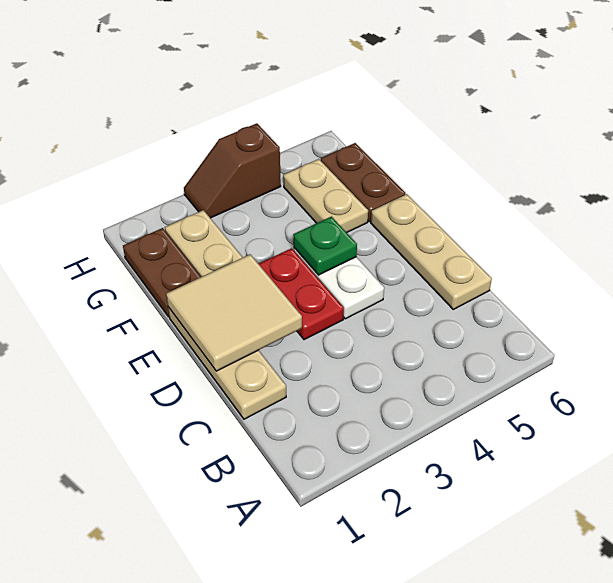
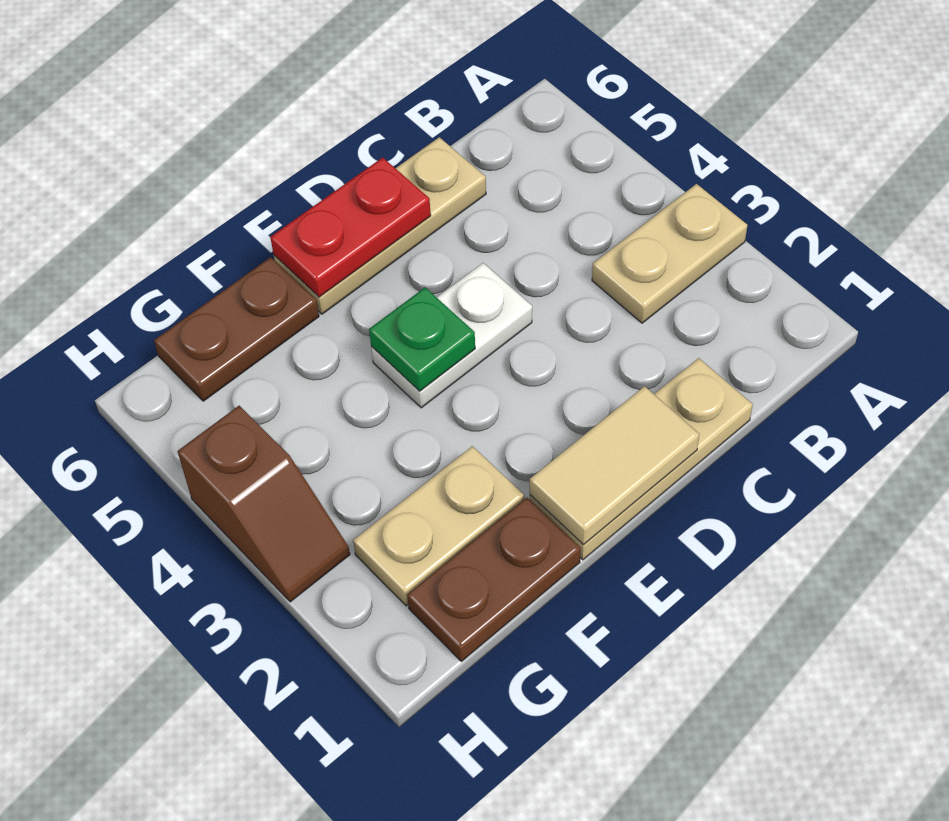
tan 2x2 tile [166,255,302,371] -> tan 1x2 tile [530,386,699,545]
red 1x2 plate [259,248,344,340] -> red 1x2 plate moved to [270,158,431,297]
tan 1x2 plate [283,159,368,233] -> tan 1x2 plate moved to [592,184,747,323]

